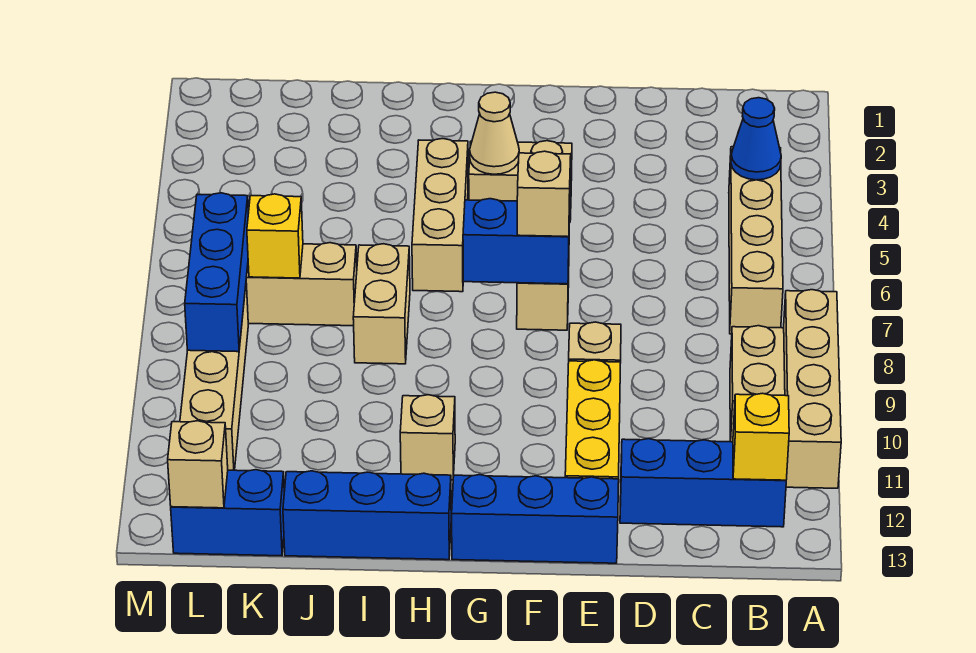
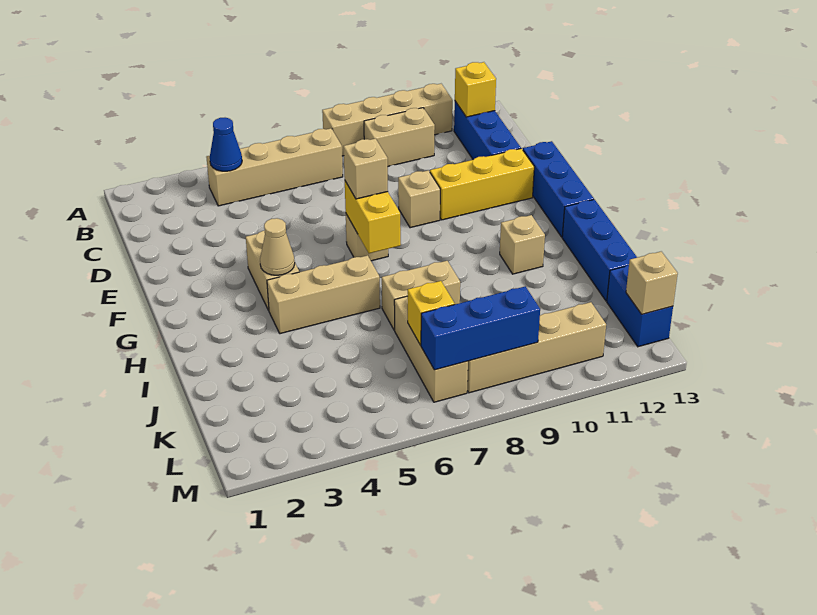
blue 1x2 brick [463,199,570,284] -> yellow 1x2 brick [345,181,401,253]

